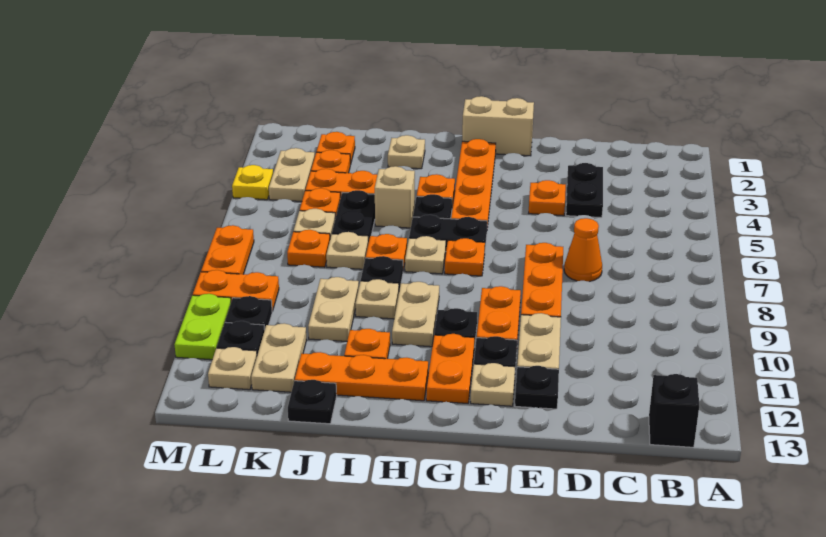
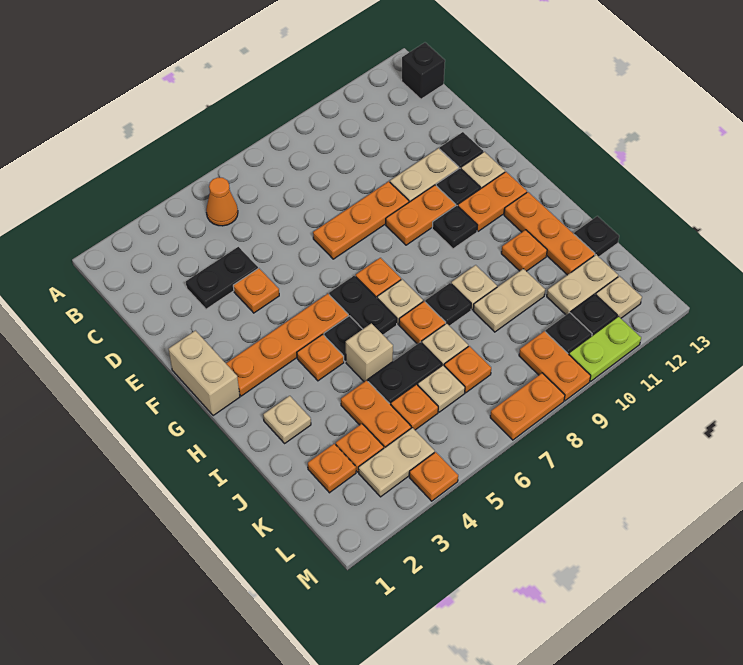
orange 1x1 cone [564,218,602,282] -> orange 1x1 cone moved to [206,178,238,226]
tan 1x2 plate [392,282,439,347] -> none
yellow 1x1 plate [232,165,273,200] -> orange 1x1 plate [409,452,458,501]

